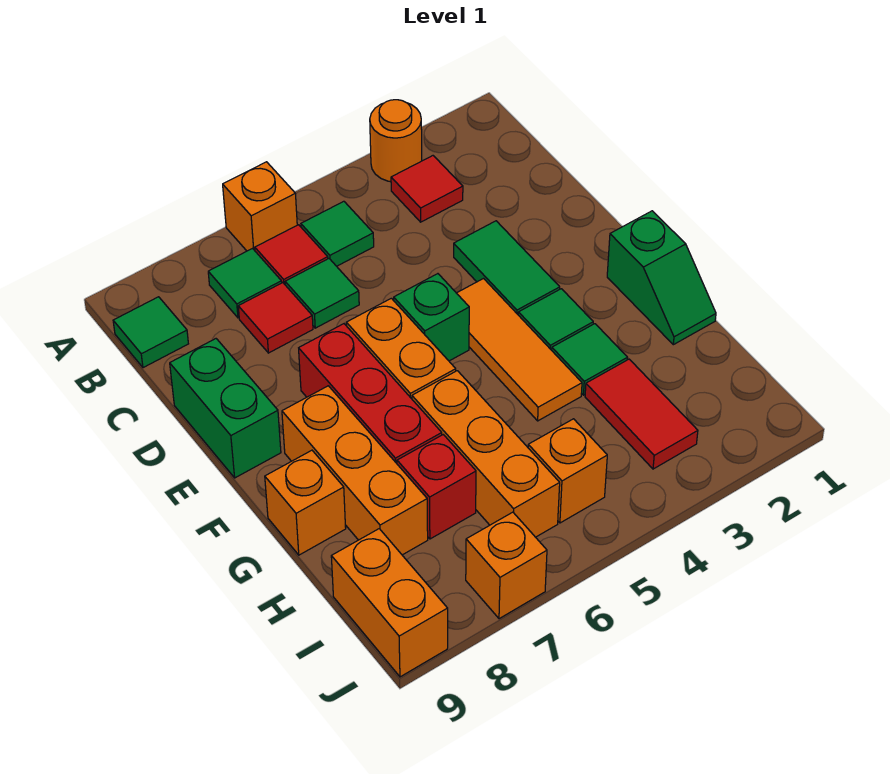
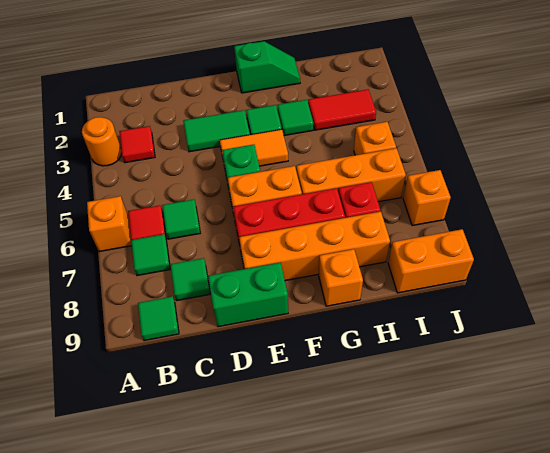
green 1x1 tile [301,201,374,266] -> green 1x1 tile moved to [170,258,210,300]
red 1x1 tile [238,283,313,353] -> none
orange 1x3 tile [457,279,582,421] -> orange 1x2 tile [220,129,288,167]
orange 1x3 brick [282,386,428,555] -> orange 1x4 brick [239,211,390,281]

